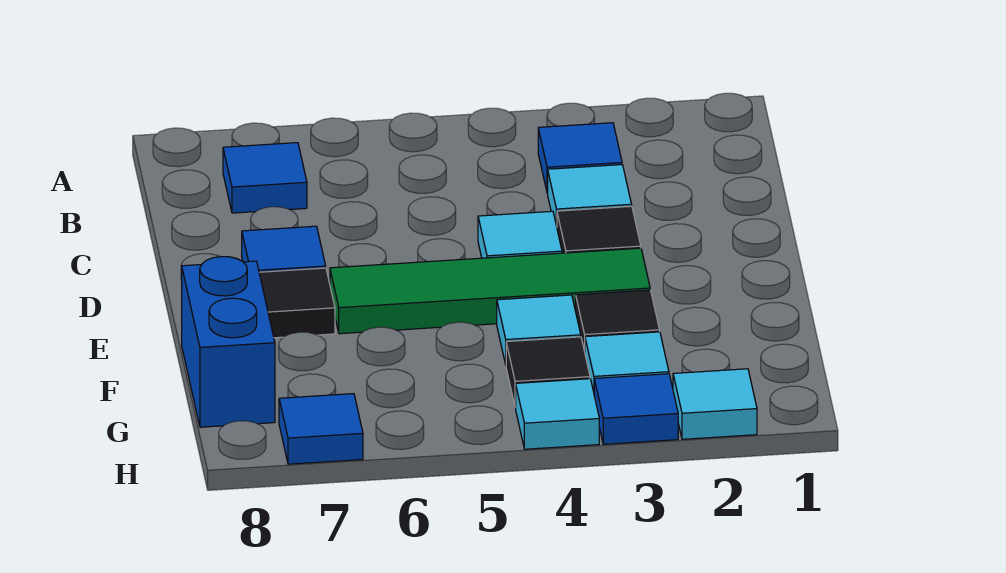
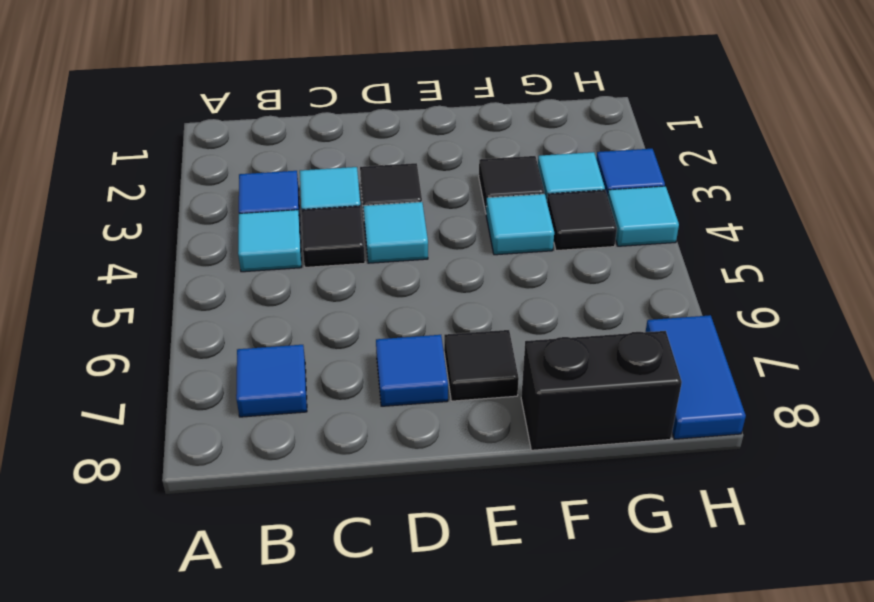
none -> black 1x1 tile [301,206,365,267]
green 1x4 tile [330,248,650,334] -> none
blue 1x2 brick [182,257,275,427] -> black 1x2 brick [521,331,682,450]
cyan 1x1 tile [673,369,757,439] -> cyan 1x1 tile moved to [238,210,302,272]
blue 1x1 tile [279,394,363,464] -> blue 1x2 tile [646,315,746,439]

